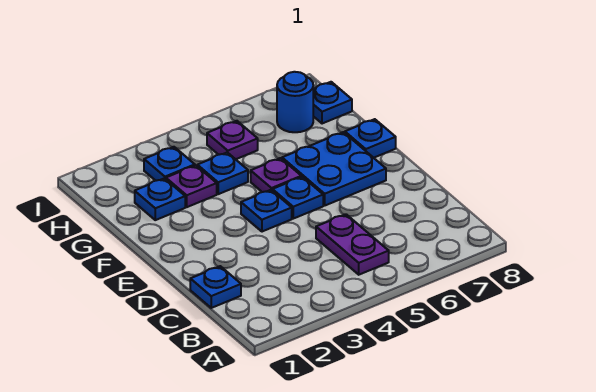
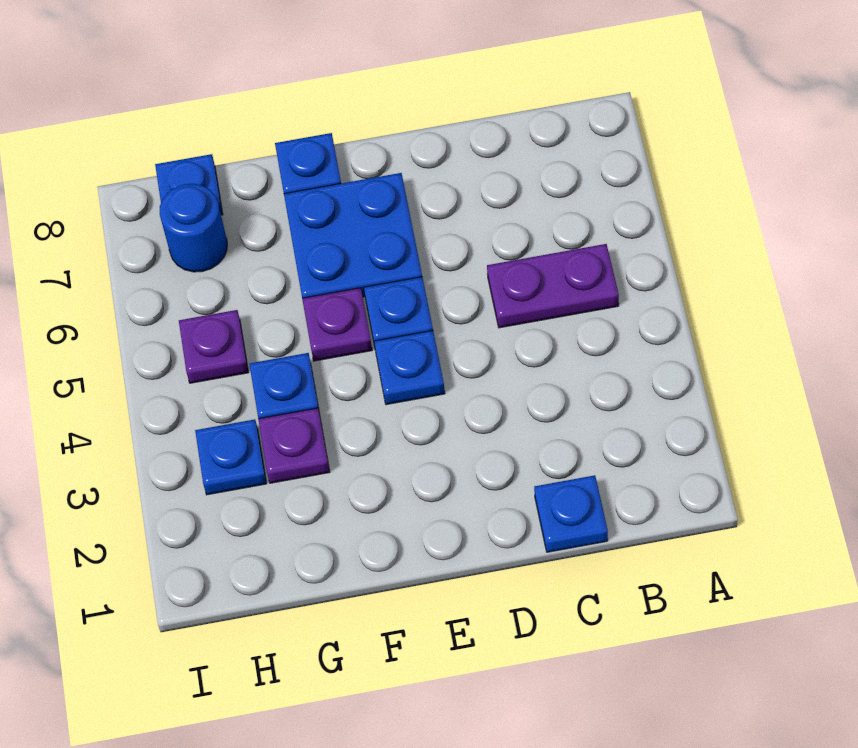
blue 1x1 plate [135,178,185,220] -> none

